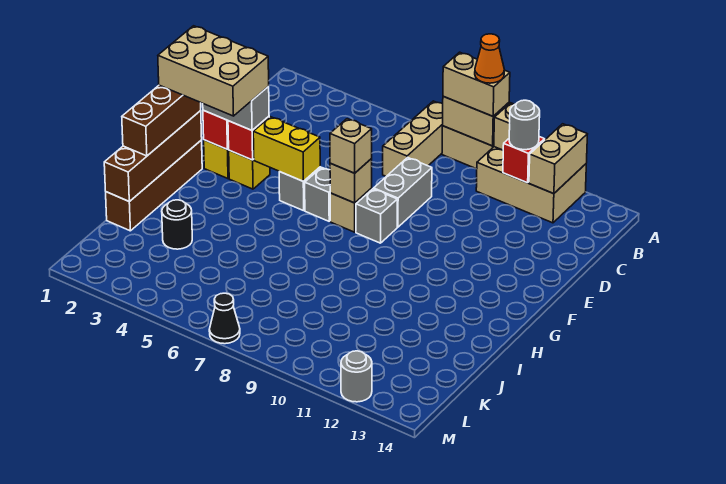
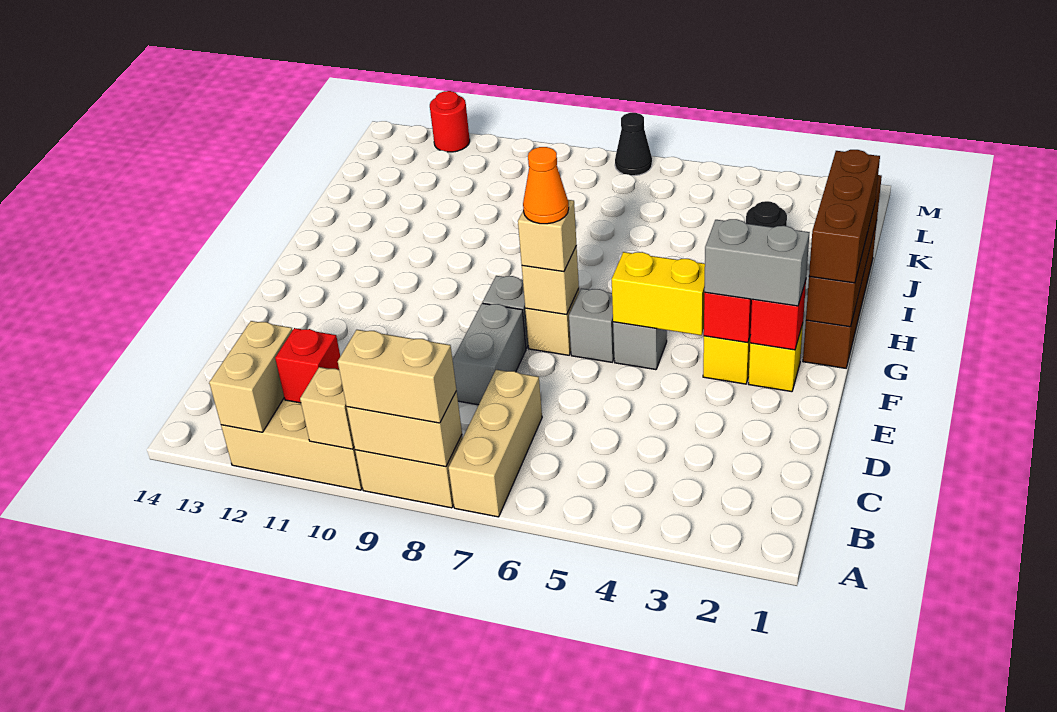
orange 1x1 cone [475,34,504,83] -> orange 1x1 cone moved to [523,147,569,224]
grey 1x1 round brick [509,100,540,150] -> none
tan 2x3 brick [158,26,269,116] -> none
grey 1x1 round brick [341,351,372,402] -> red 1x1 round brick [430,91,470,152]

